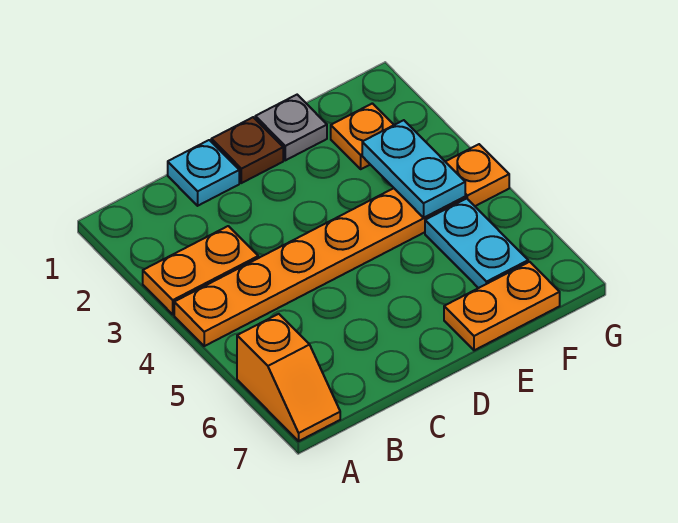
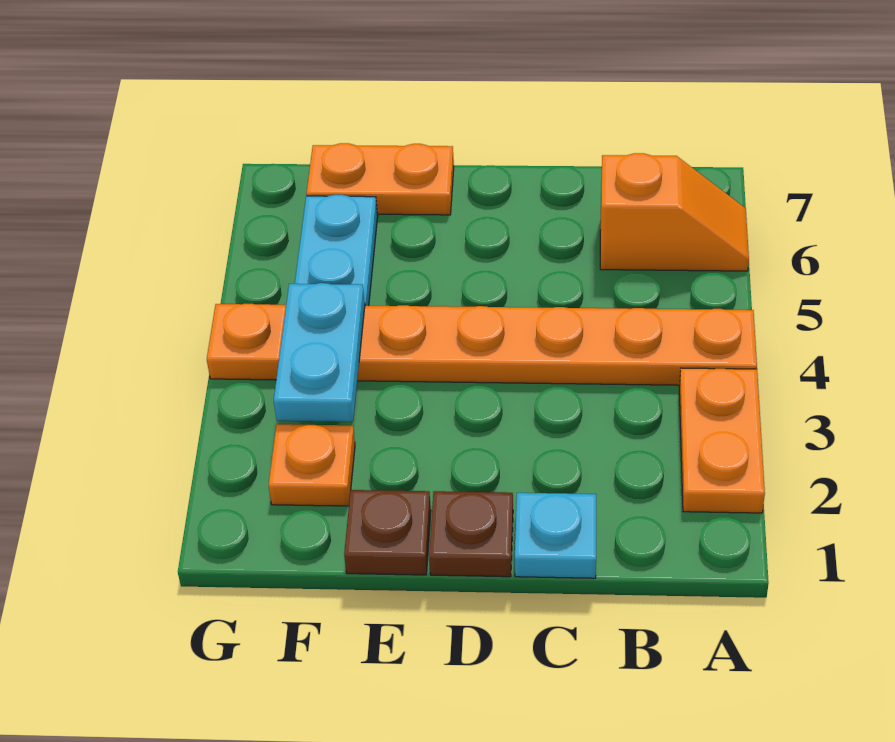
orange 1x2 plate [143,226,258,314] -> orange 1x2 plate turned to [679,368,765,513]
orange 1x2 slope [237,314,340,441] -> orange 1x2 slope turned to [600,153,749,271]
grey 1x1 plate [255,95,327,160] -> brown 1x1 plate [344,490,431,575]

